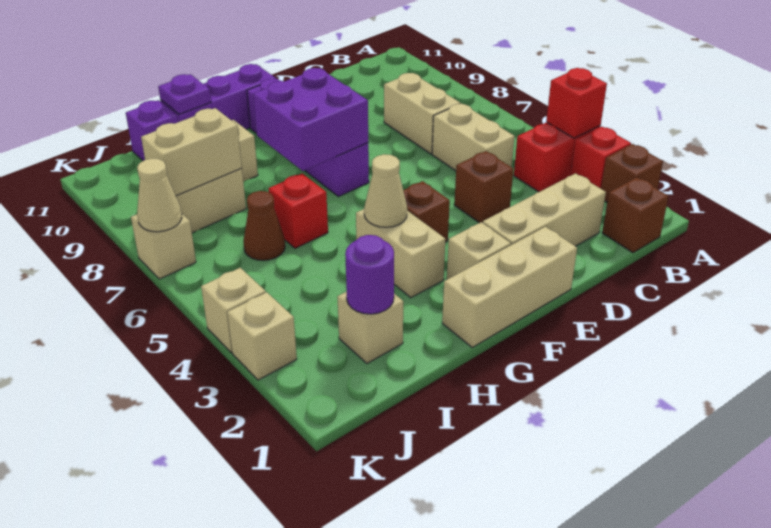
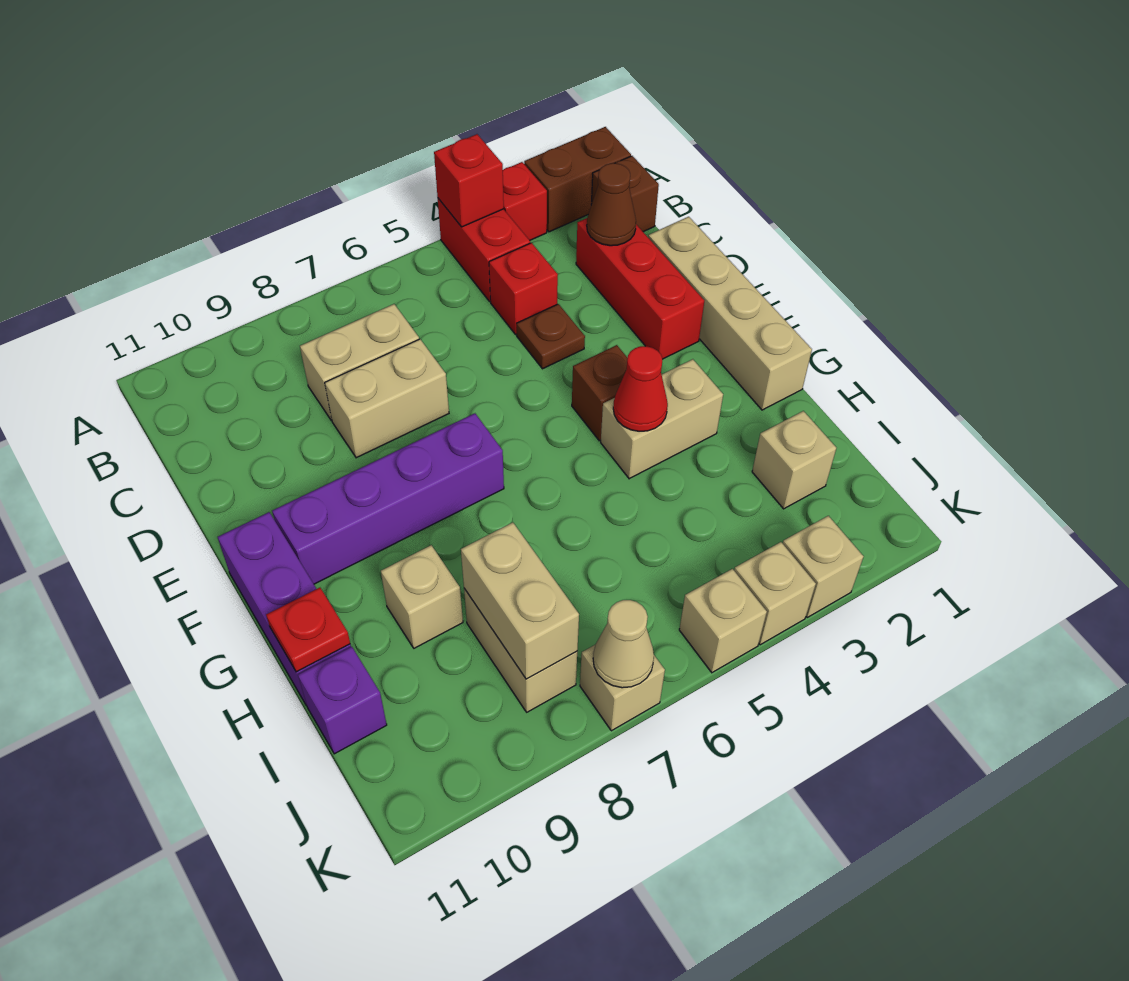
brown 1x1 brick [601,144,663,202] -> brown 1x2 brick [524,127,631,232]
tan 1x3 brick [483,173,606,246] -> red 1x3 brick [576,218,704,359]
tan 1x2 brick [432,104,515,171] -> tan 1x2 brick moved to [325,339,449,458]
brown 1x1 brick [454,151,513,223] -> brown 1x1 plate [517,304,585,369]
tan 1x3 brick [442,227,577,347] -> tan 1x4 brick [648,217,812,410]
tan 1x1 brick [447,222,511,279] -> tan 1x1 brick moved to [679,569,767,673]
purple 2x2 brick [253,68,368,171] -> none
tan 1x1 cone [364,154,407,227] -> red 1x1 cone [613,346,668,431]
red 1x1 brick [269,173,328,248] -> red 1x1 brick moved to [489,243,558,335]
purple 1x1 plate [158,74,211,114] -> red 1x1 plate [266,588,350,672]
purple 1x1 round brick [345,235,394,314] -> none
brown 1x1 cone [243,191,285,260] -> brown 1x1 cone moved to [587,163,636,246]

